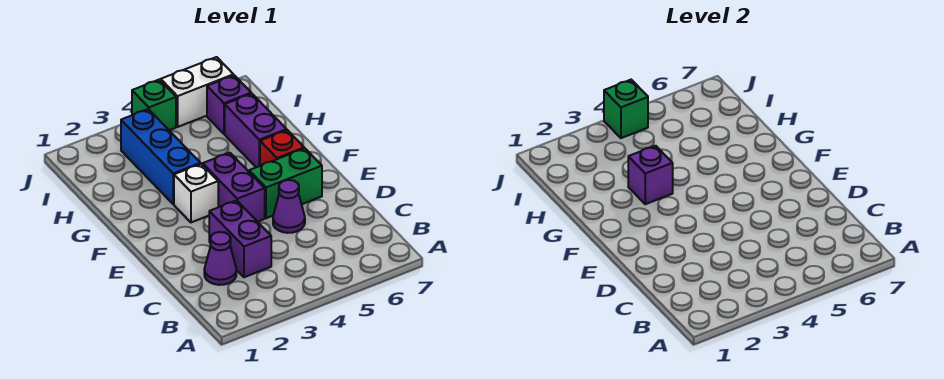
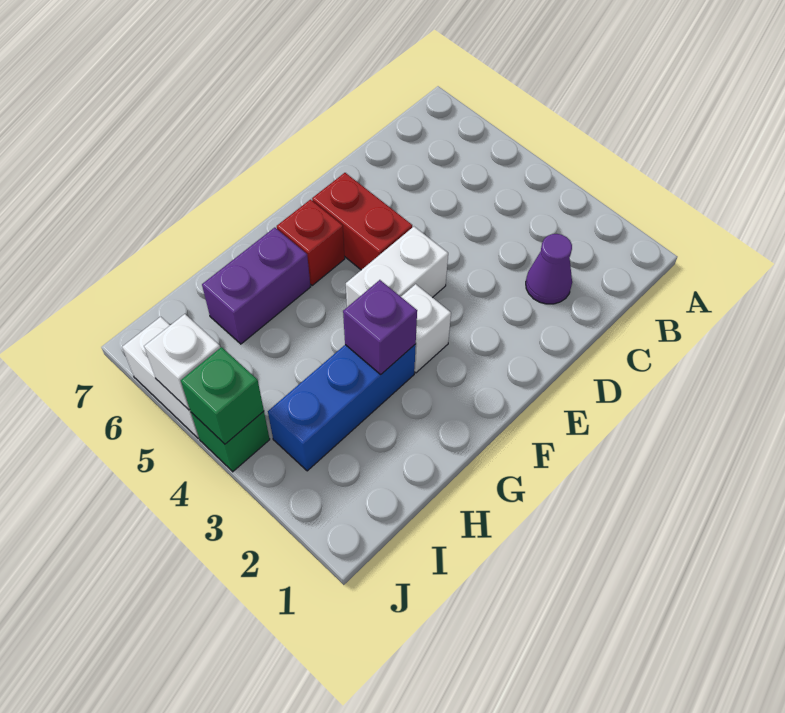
purple 1x2 brick [209,200,271,277] -> none
purple 1x1 cone [273,180,305,233] -> none
purple 1x2 brick [203,153,265,222] -> white 1x2 brick [346,227,448,307]
green 1x2 brick [249,148,322,218] -> red 1x2 brick [312,173,412,270]
purple 1x1 brick [207,75,251,134] -> none
none -> white 1x1 brick [144,314,220,410]

